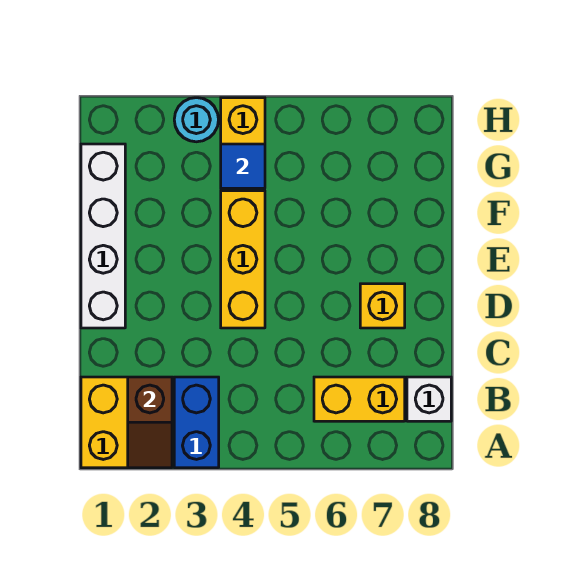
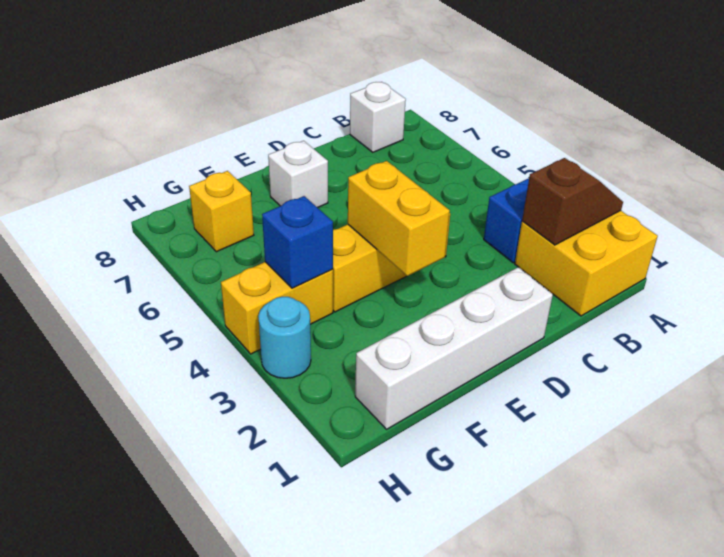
yellow 1x2 brick [314,377,405,421] -> yellow 1x2 brick moved to [348,161,450,276]
yellow 1x1 brick [360,284,405,328] -> yellow 1x1 brick moved to [189,171,254,252]
none -> white 1x1 brick [268,141,328,208]
blue 1x1 tile [221,144,265,188] -> blue 1x1 brick [262,196,333,288]

